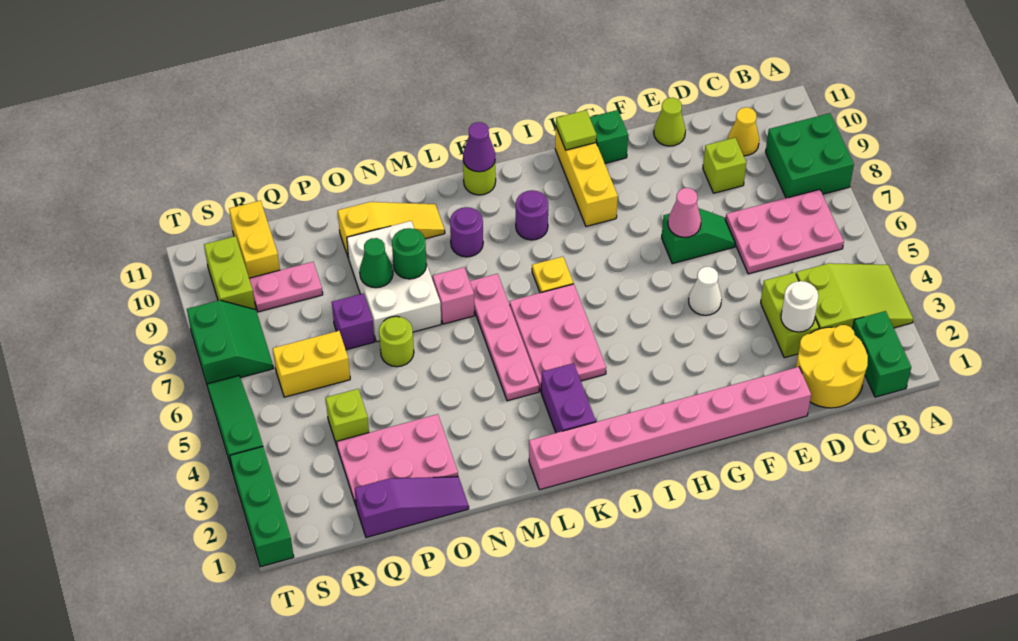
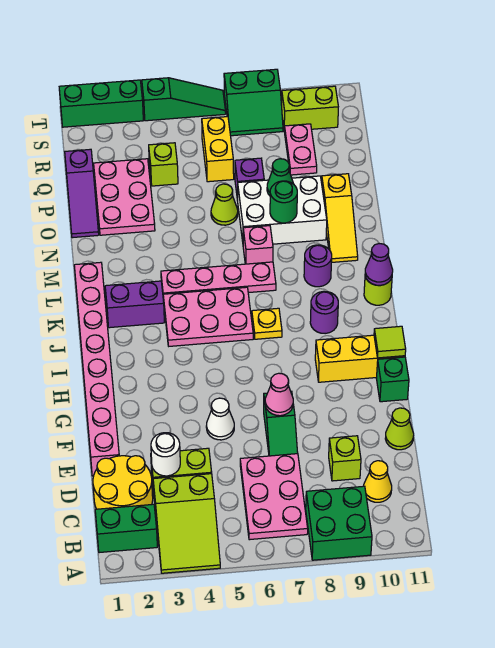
lime 1x1 round brick [379,316,414,367] -> lime 1x1 cone [211,184,238,225]
yellow 1x2 brick [229,201,280,278] -> none

